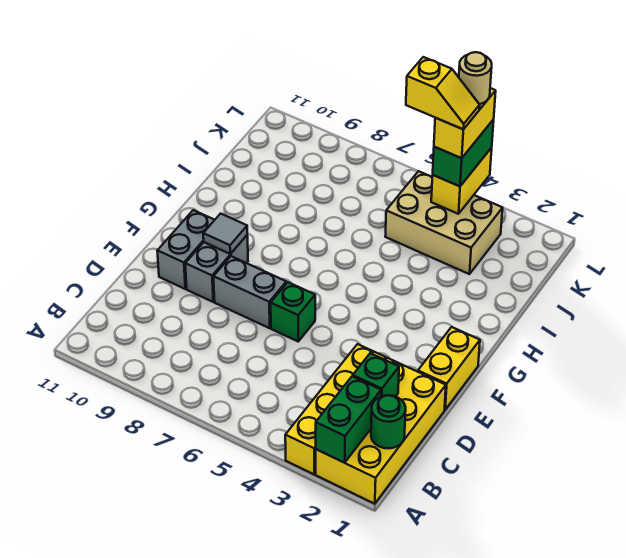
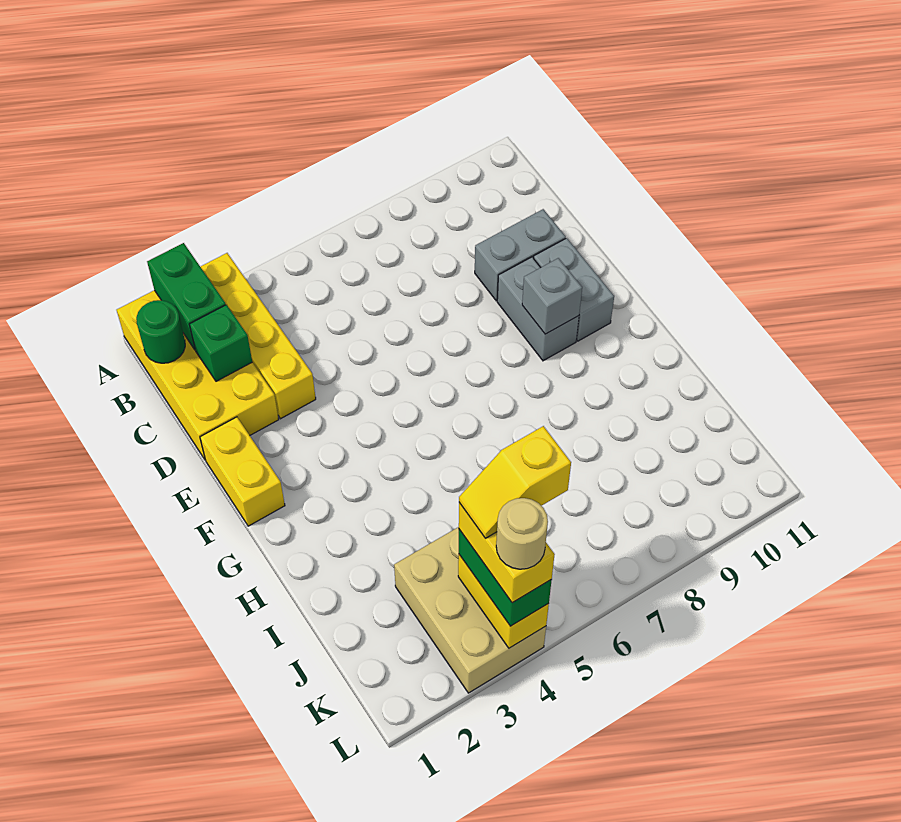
green 1x1 brick [271,282,315,341] -> none
grey 1x2 brick [214,256,286,328] -> grey 1x2 brick moved to [475,209,566,301]
grey 1x1 tile [203,214,247,254] -> grey 1x1 brick [522,258,582,334]
tan 2x3 brick [385,171,503,274] -> tan 2x3 brick turned to [394,527,546,693]

